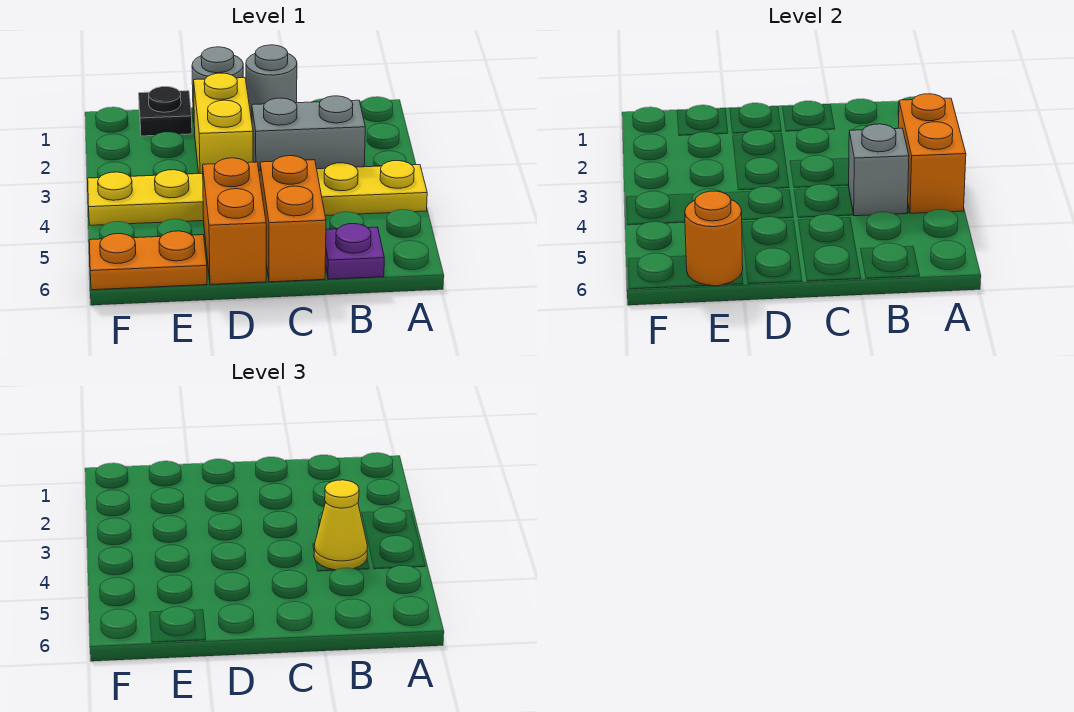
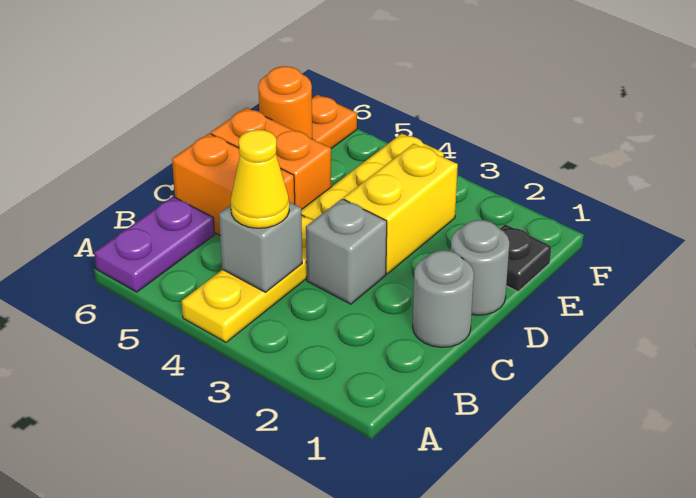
orange 1x2 brick [898,94,966,213] -> none
grey 1x2 brick [252,96,365,171] -> grey 1x1 brick [306,199,387,304]
purple 1x1 plate [325,224,384,279] -> purple 1x2 plate [94,197,215,292]
yellow 1x2 brick [194,73,253,174] -> yellow 1x2 brick turned to [344,144,458,274]

